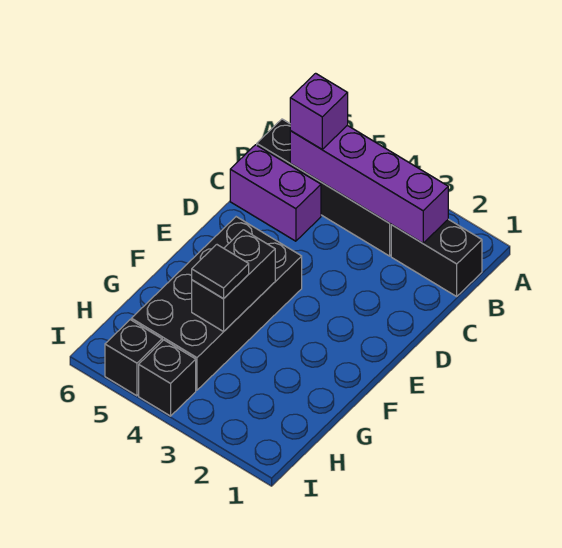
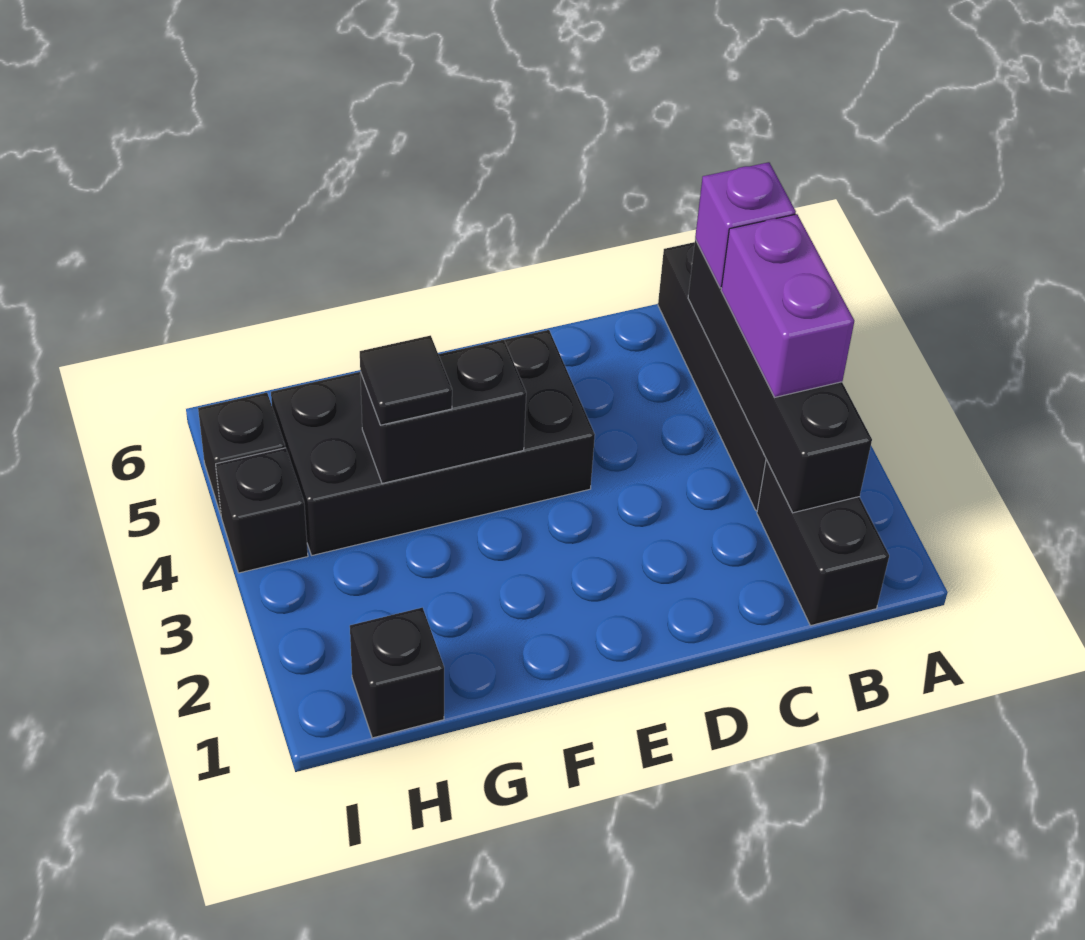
purple 1x4 brick [290,125,448,243] -> black 1x4 brick [688,240,872,513]
purple 1x2 brick [230,145,321,241] -> purple 1x2 brick moved to [721,214,854,397]
none -> black 1x1 brick [350,608,444,738]

